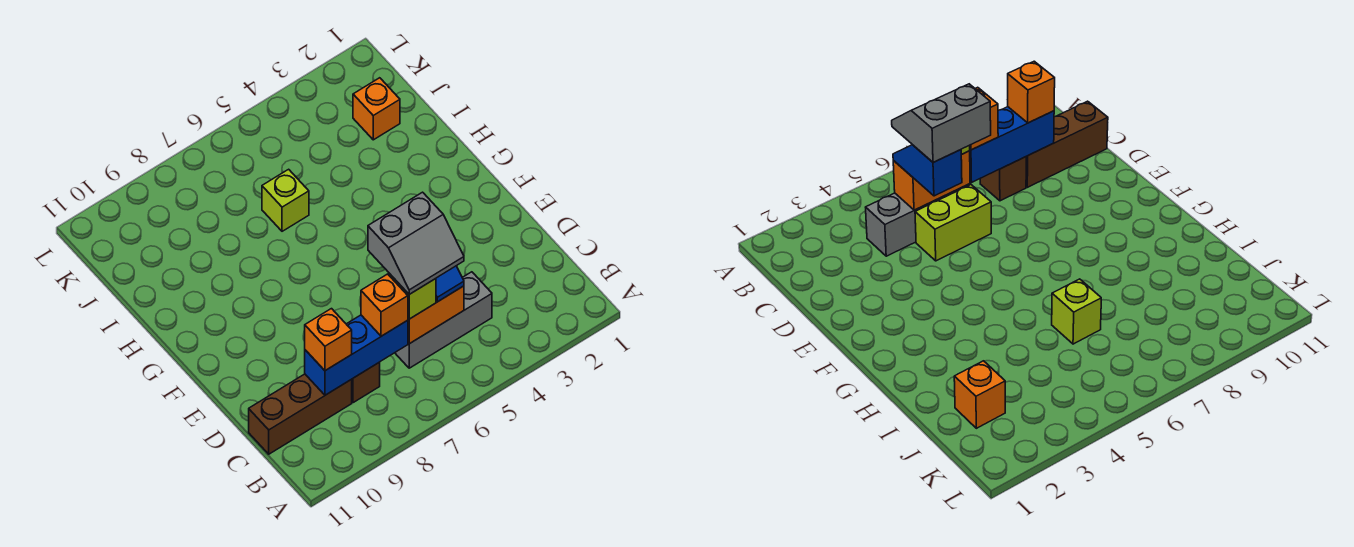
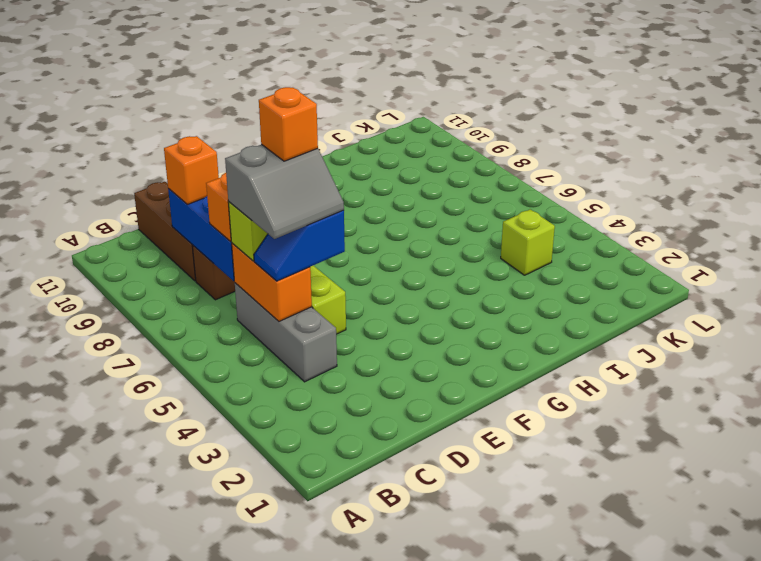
grey 2x2 slope [368,192,464,294] -> grey 2x2 slope turned to [225,144,344,239]
lime 1x1 brick [262,169,309,231] -> lime 1x1 brick moved to [501,209,555,275]
orange 1x1 brick [353,78,400,140] -> orange 1x1 brick moved to [259,87,318,161]

